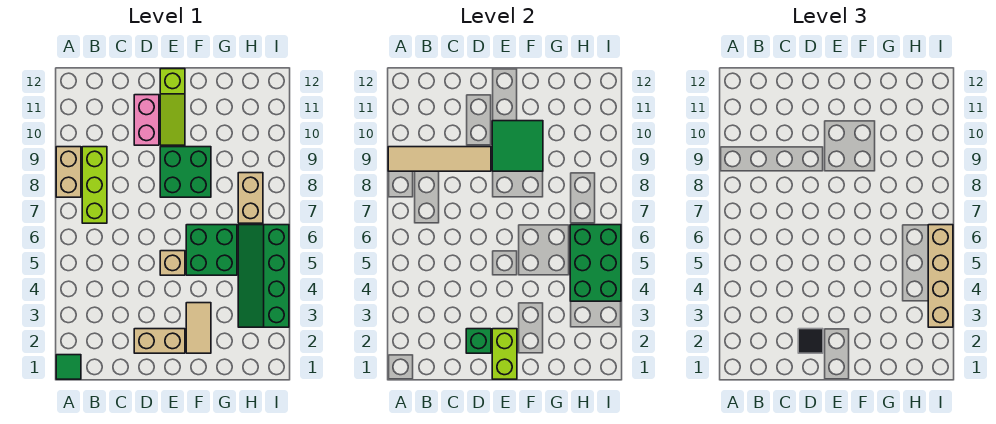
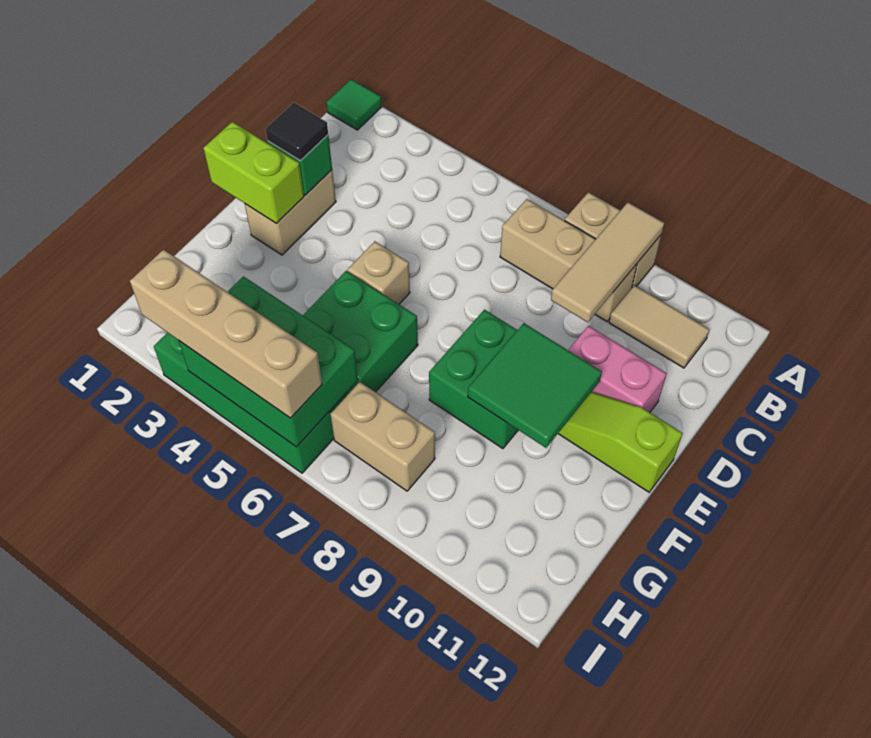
tan 1x4 tile [388,147,491,171] -> tan 1x3 tile [551,202,664,322]
lime 1x3 brick [82,147,107,223] -> tan 1x3 brick [500,199,637,322]
tan 1x2 tile [186,303,211,353] -> tan 1x2 tile moved to [609,285,710,368]

